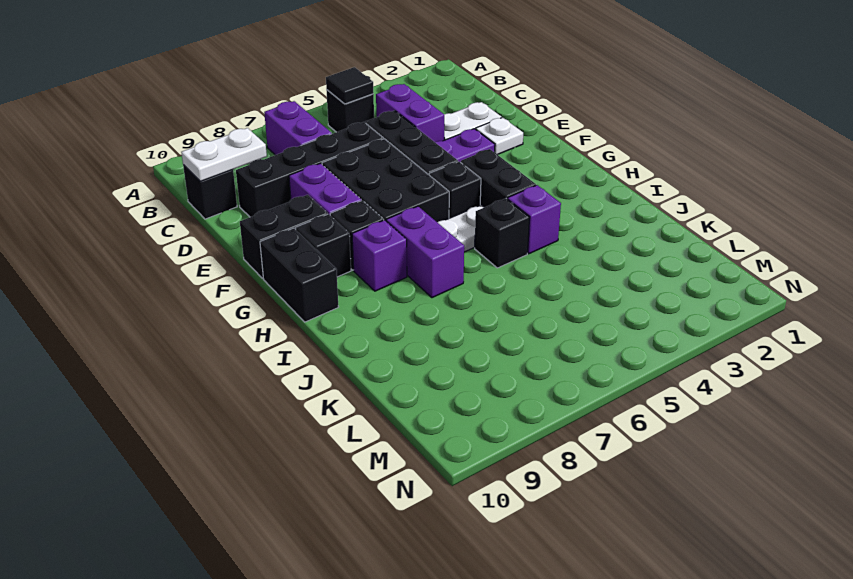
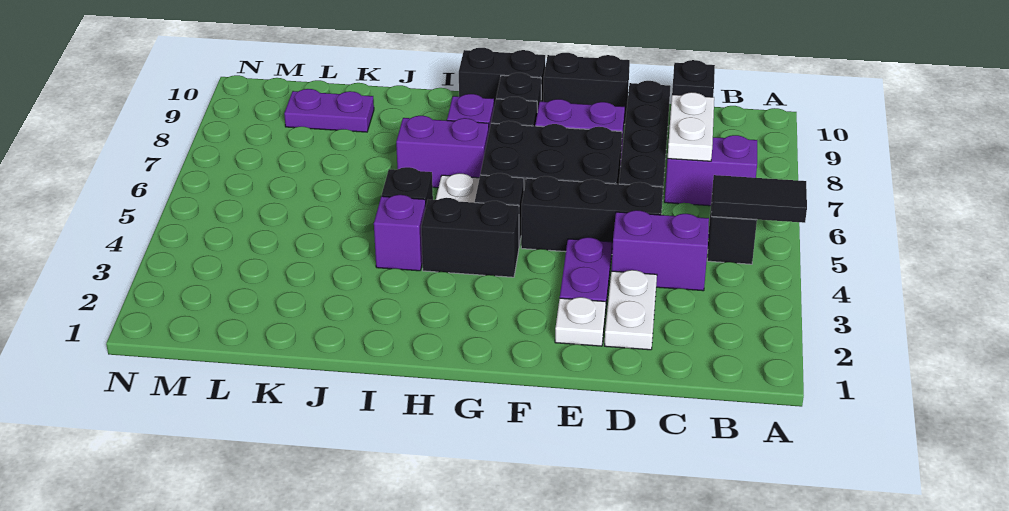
black 1x1 tile [326,67,374,104] -> black 1x2 tile [711,175,807,223]
white 1x2 plate [181,128,267,181] -> white 1x2 plate moved to [668,92,714,161]
black 1x2 brick [240,195,328,278] -> black 1x2 brick turned to [543,53,630,124]
none -> purple 1x2 plate [284,89,374,132]

